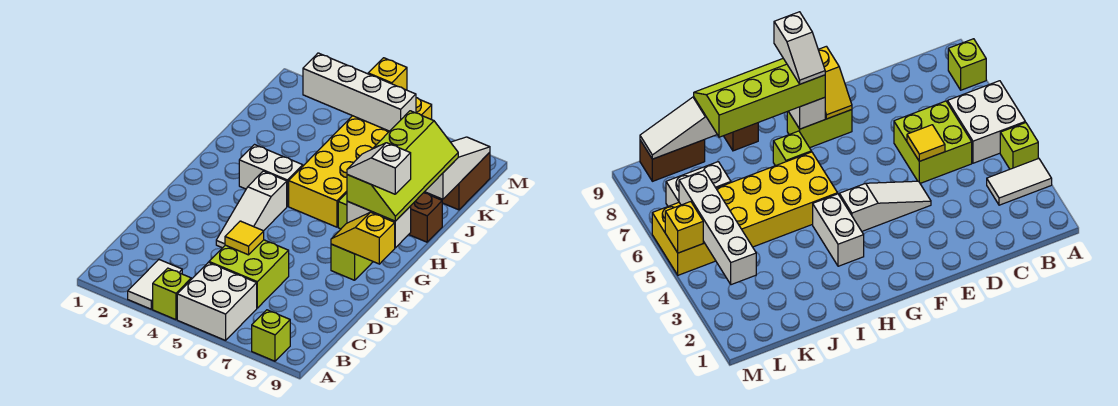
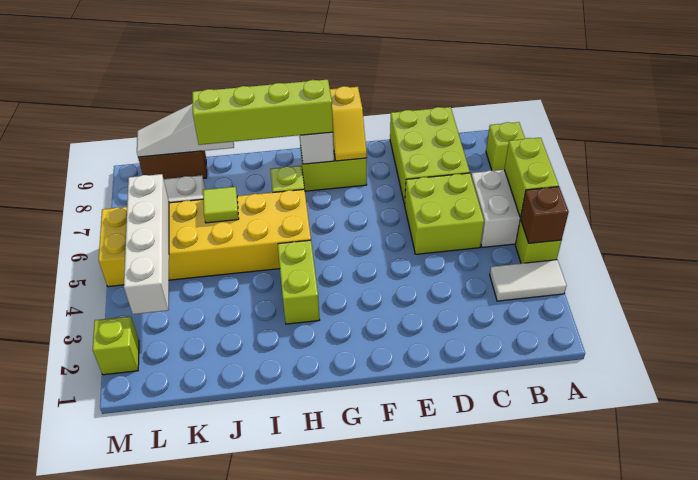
none -> lime 1x2 brick [504,138,559,217]
none -> lime 2x3 brick [390,107,470,205]
yellow 1x1 tile [225,221,264,255] -> none
white 1x3 slope [216,171,287,248] -> none
white 1x2 slope [347,143,411,194] -> none
white 1x2 brick [239,145,303,206] -> lime 1x2 brick [278,240,320,324]
brown 1x1 brick [409,193,442,242] -> brown 1x1 brick moved to [520,187,569,243]
none -> lime 1x1 tile [203,187,239,223]
none -> lime 1x1 brick [93,316,139,375]
yellow 1x1 brick [368,58,407,90] -> none

